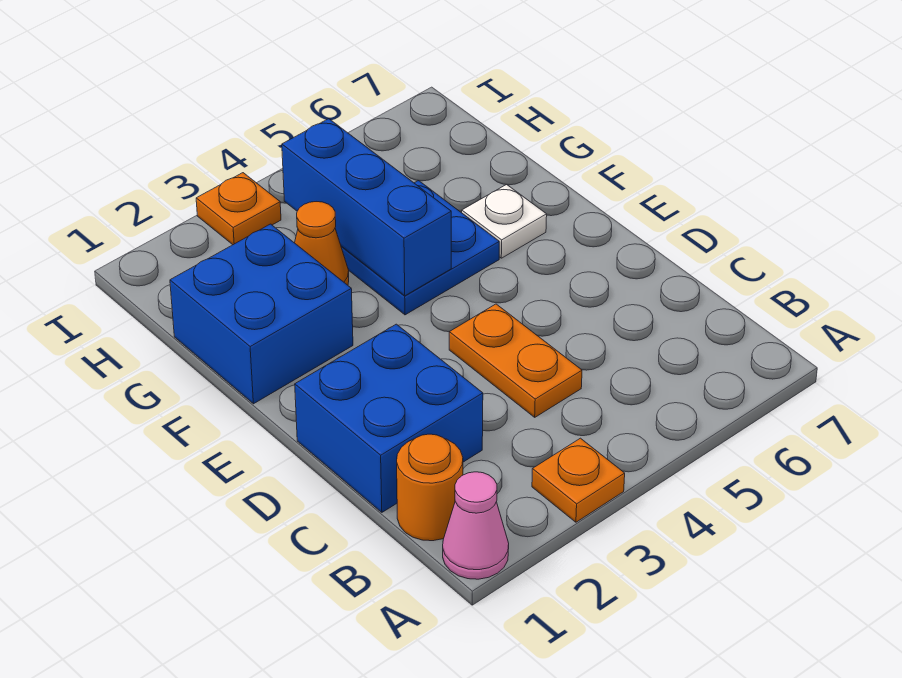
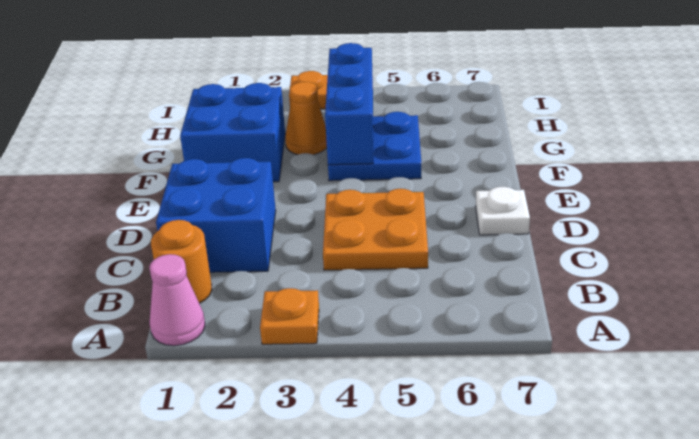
orange 1x2 plate [449,304,582,417] -> orange 2x2 plate [323,189,428,270]
white 1x1 plate [462,185,547,258] -> white 1x1 plate moved to [475,187,530,235]

